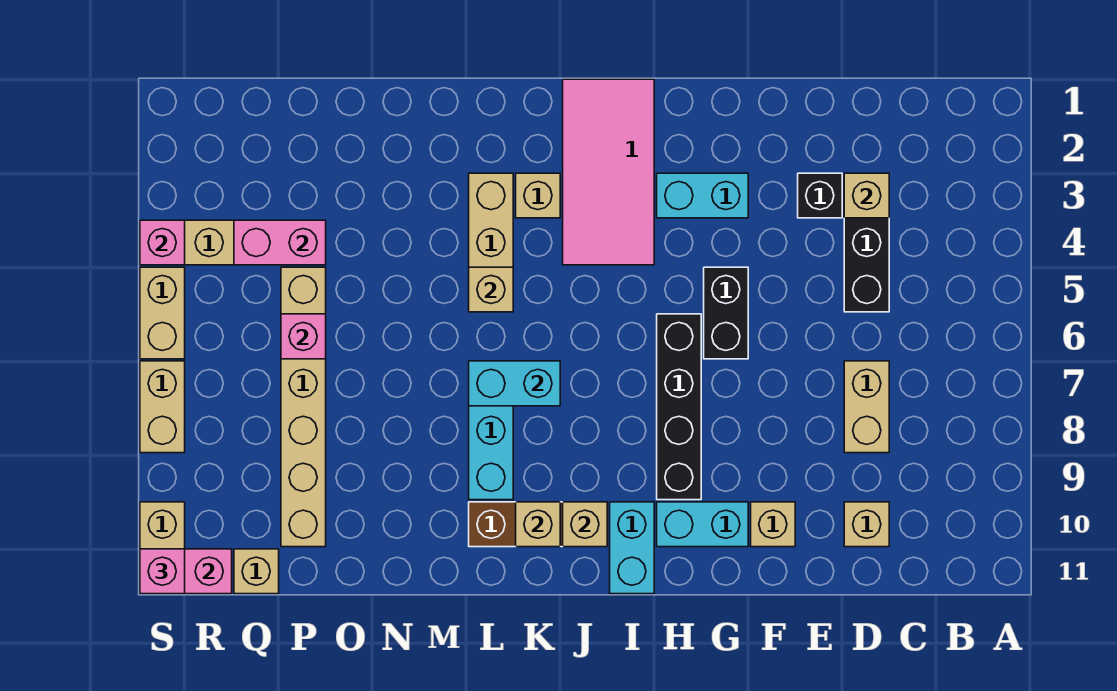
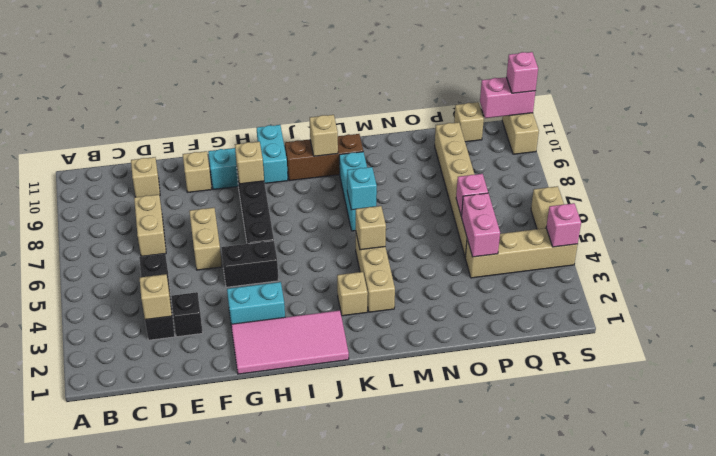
black 1x2 brick [704,267,748,359] -> black 1x2 brick turned to [221,241,279,287]
pink 2x4 tile [563,79,654,265] -> pink 2x4 tile turned to [231,310,349,374]
tan 1x1 brick [563,502,607,547] -> tan 1x1 brick moved to [235,142,264,184]
cyan 1x2 brick [469,361,560,406] -> cyan 1x1 brick [347,167,377,210]
pink 1x2 brick [234,220,326,265] -> pink 1x2 brick turned to [461,193,500,257]
tan 1x2 brick [140,361,185,453] -> tan 1x2 brick moved to [189,208,222,270]

